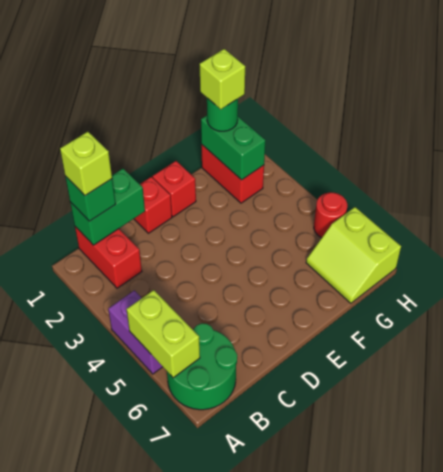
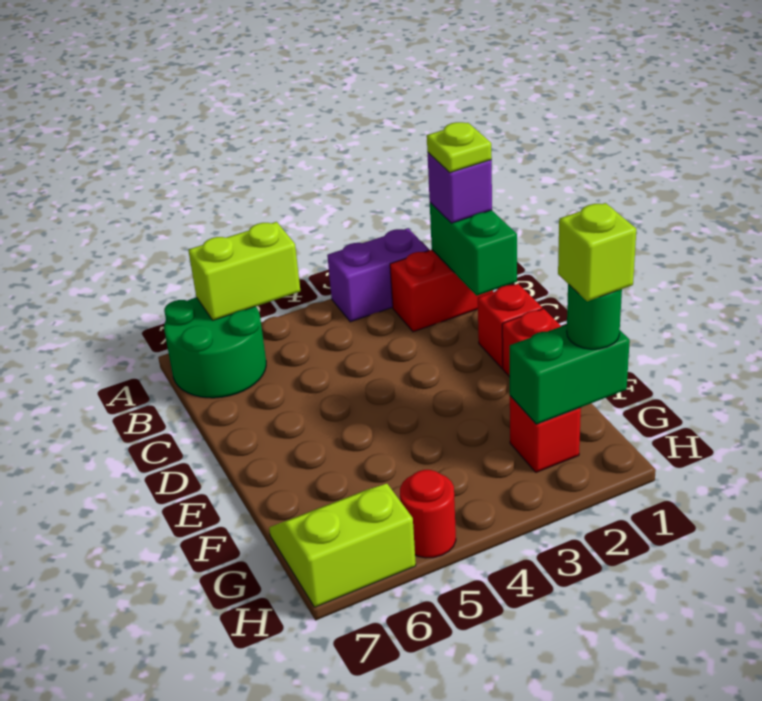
purple 1x2 brick [108,290,163,374] -> purple 1x2 brick moved to [327,228,429,322]
green 1x1 brick [65,176,116,221] -> purple 1x1 brick [428,153,492,223]
lime 1x1 brick [60,132,112,196] -> lime 1x1 plate [427,122,492,173]
red 1x2 brick [201,145,264,203] -> red 1x1 brick [510,396,581,472]

